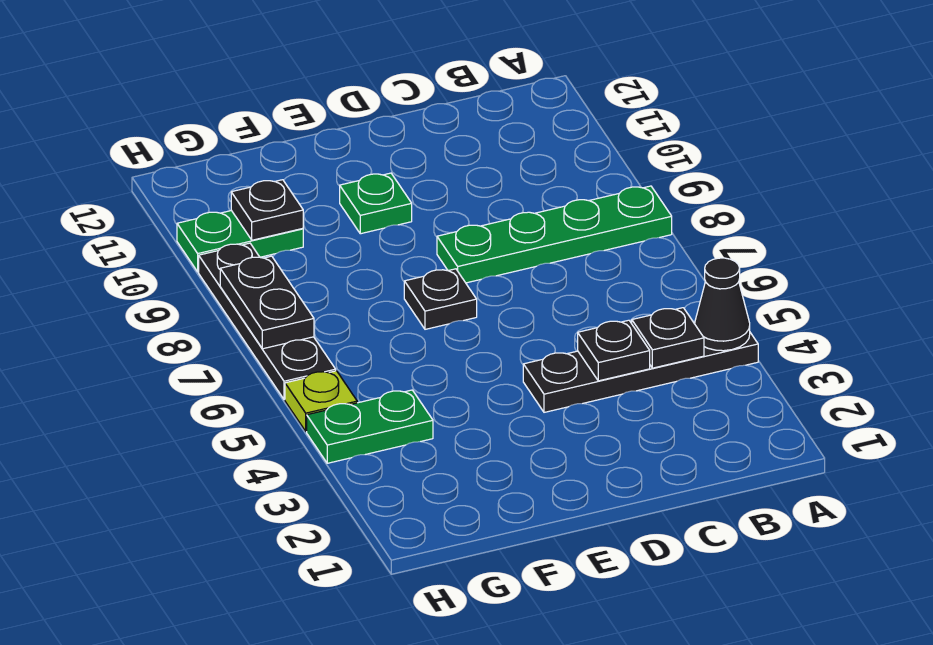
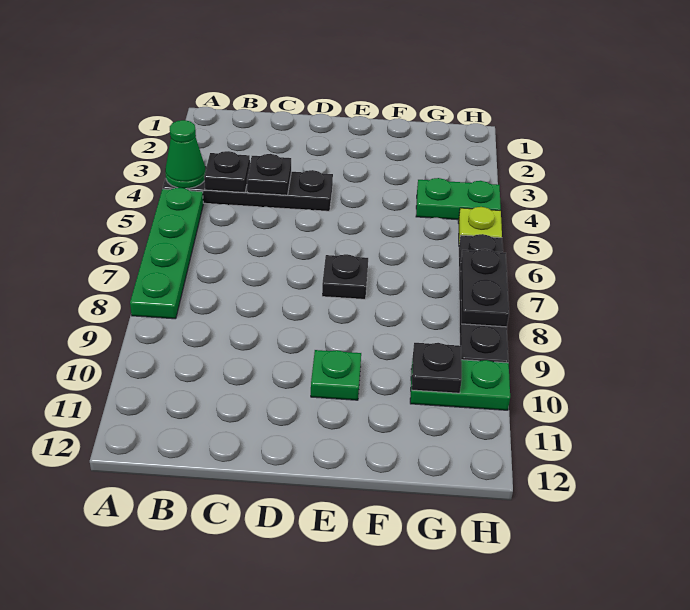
black 1x1 cone [695,258,750,351] -> green 1x1 cone [165,120,206,189]
green 1x4 plate [437,186,672,283] -> green 1x4 plate turned to [130,188,203,319]

